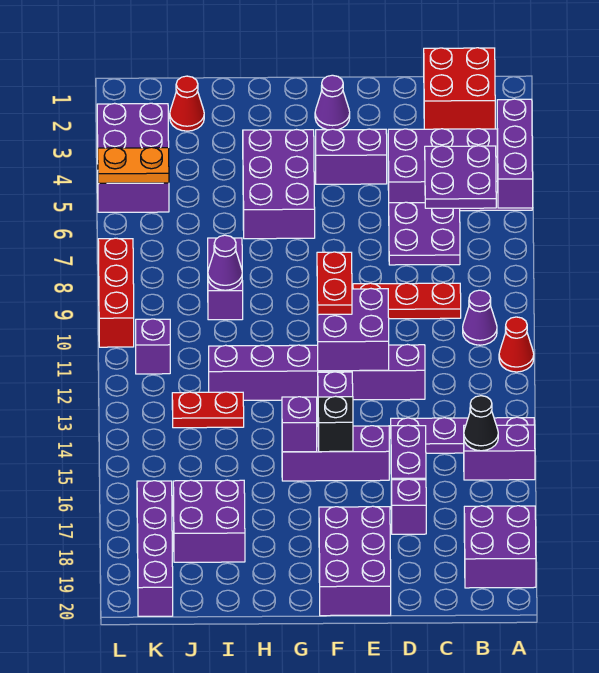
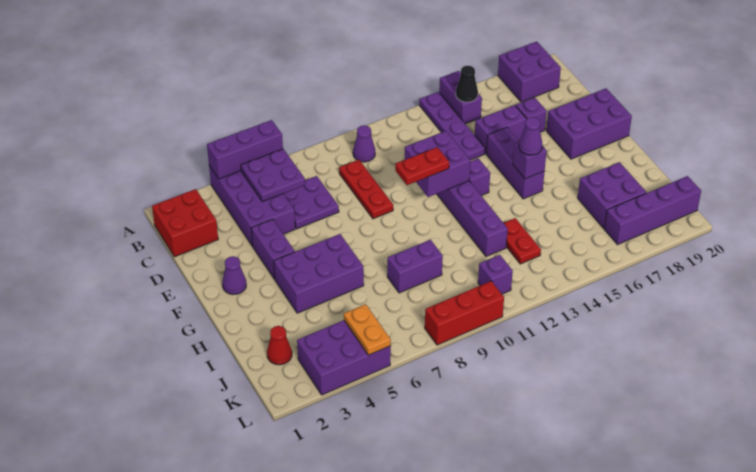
red 1x1 cone [499,317,534,372] -> none
black 1x1 brick [318,396,353,452] -> none
purple 1x1 cone [208,235,242,290] -> purple 1x1 cone moved to [519,117,543,155]

